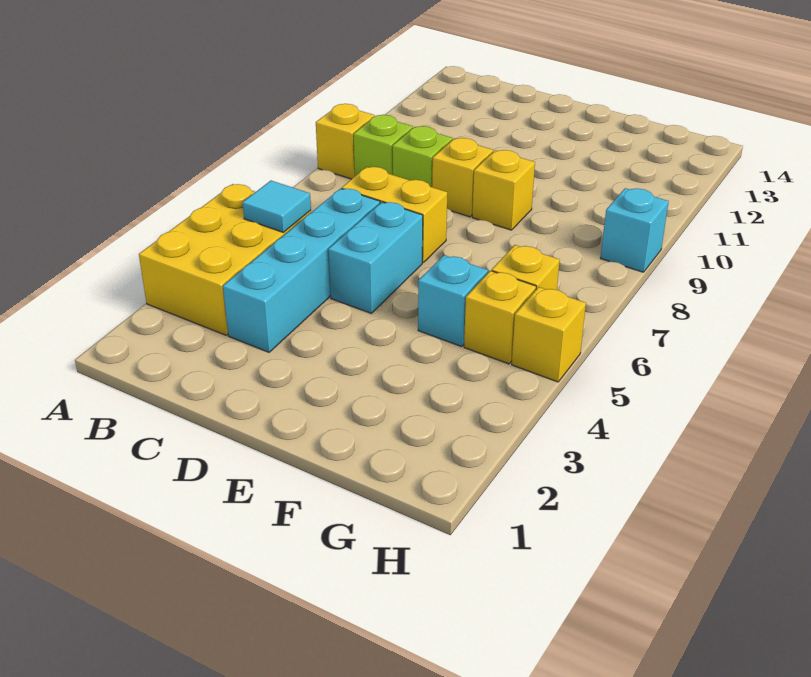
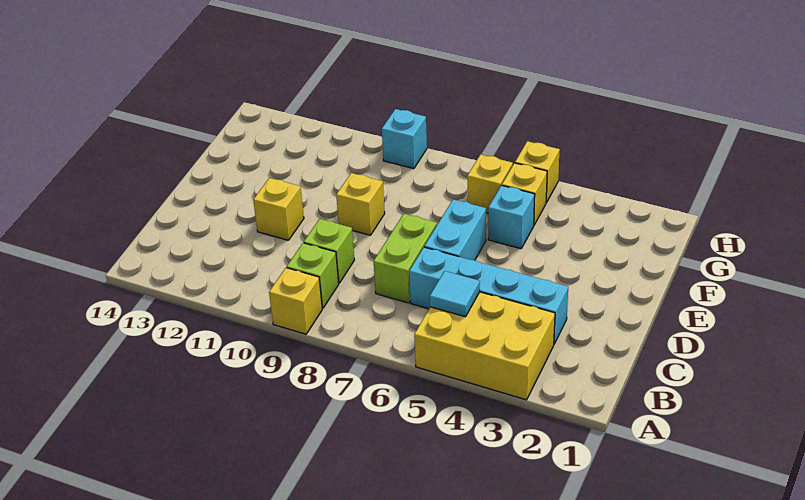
yellow 1x2 brick [342,167,447,263] -> lime 1x2 brick [374,214,437,303]
cyan 1x2 brick [328,202,423,313] -> cyan 1x2 brick turned to [424,199,486,260]
yellow 1x1 brick [432,138,493,217] -> yellow 1x1 brick moved to [253,178,304,240]

